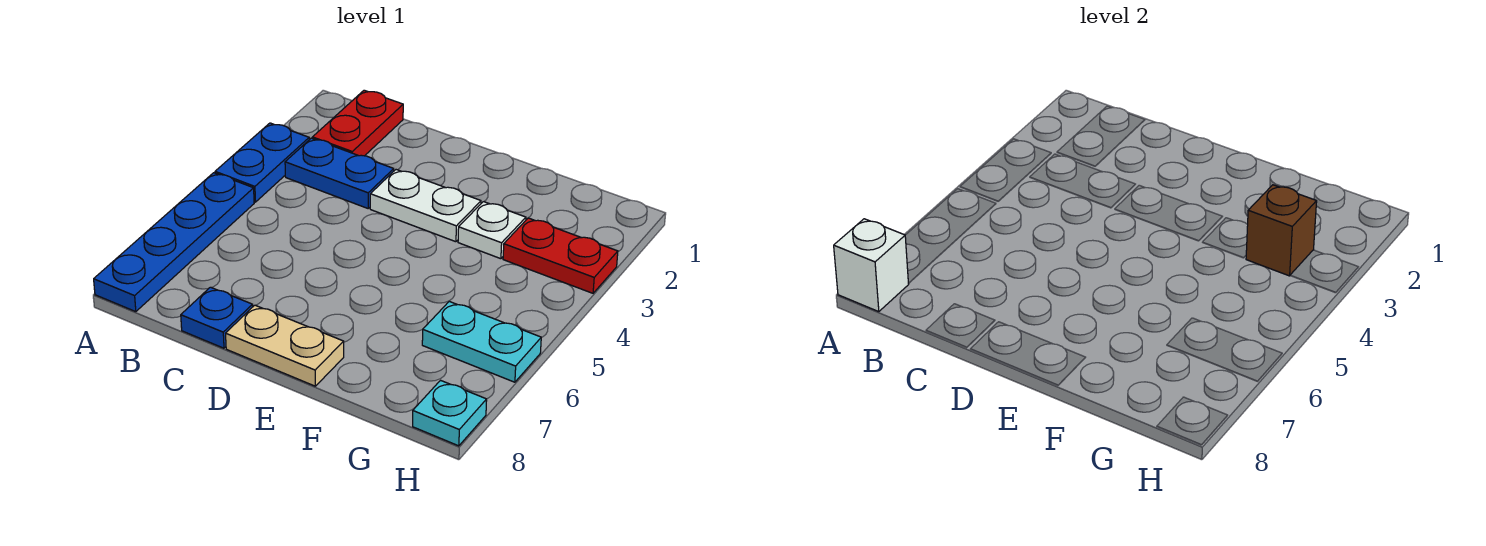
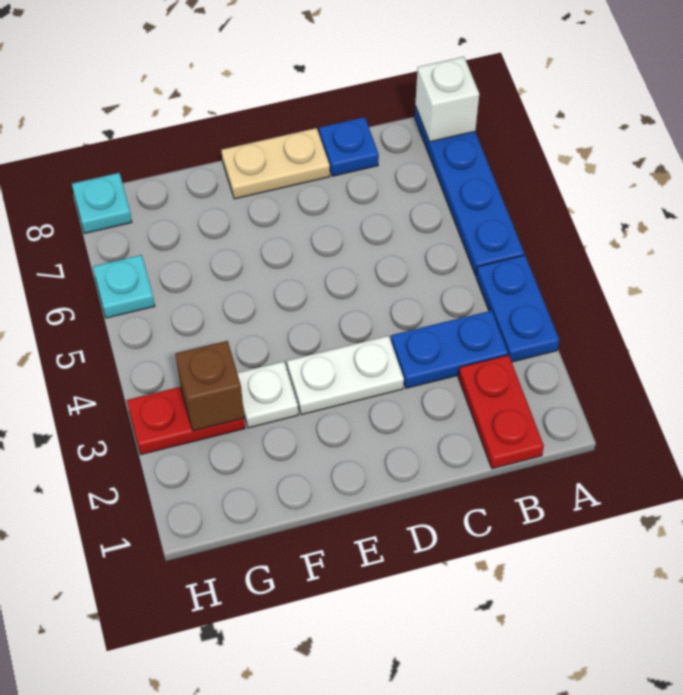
cyan 1x2 plate [422,301,541,382] -> cyan 1x1 plate [93,255,155,318]

